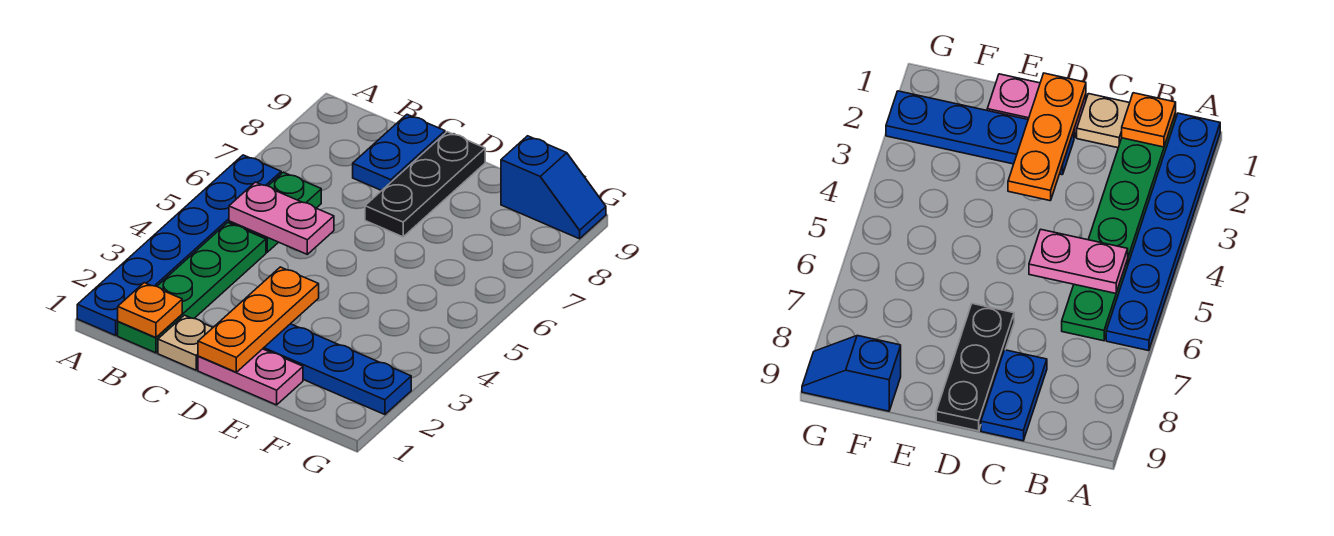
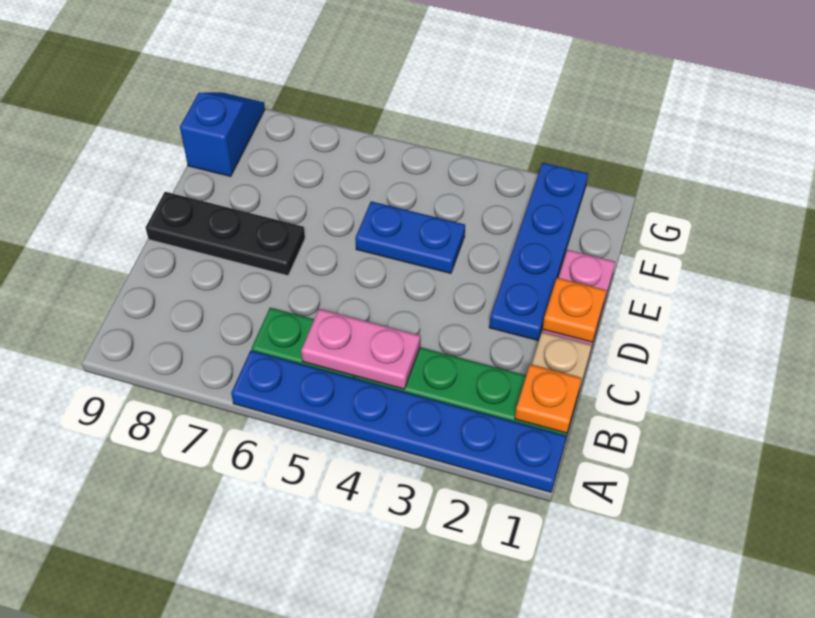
pink 1x2 plate [229,182,334,254] -> pink 1x2 plate turned to [301,309,420,389]
blue 1x2 plate [353,115,445,191] -> blue 1x2 plate moved to [355,201,465,273]
orange 1x3 plate [198,267,319,372] -> orange 1x1 plate [542,278,606,342]

